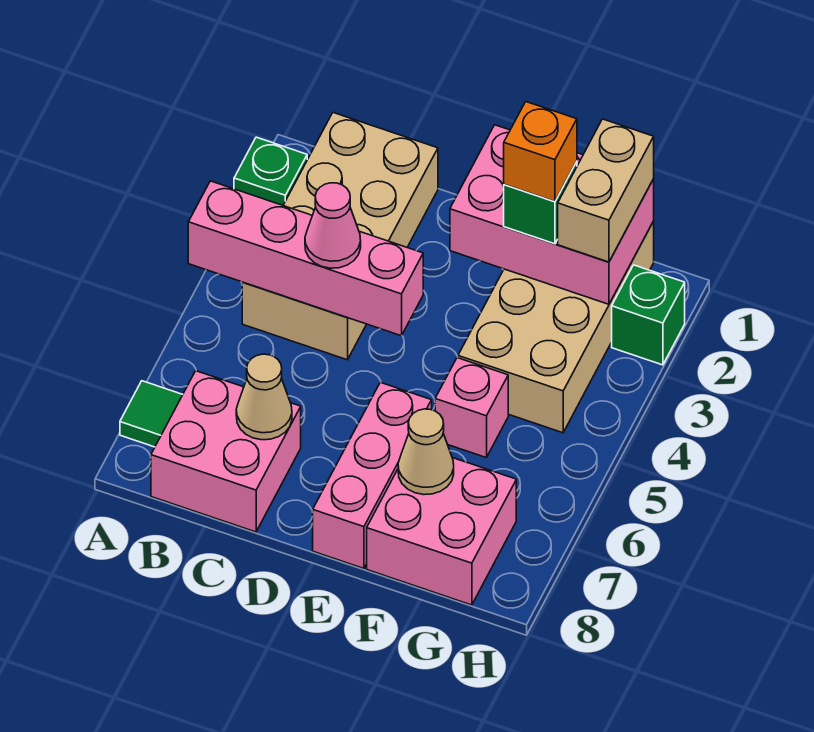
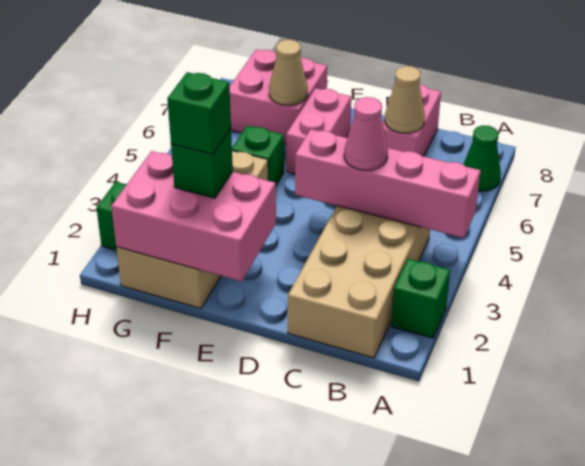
green 1x1 tile [120,381,183,447] -> green 1x1 cone [463,126,501,191]
pink 2x2 brick [151,371,301,532] -> pink 1x2 brick [382,84,441,156]
pink 1x3 brick [313,382,432,568] -> pink 1x2 brick [286,88,351,174]
orange 1x1 brick [504,102,577,201] -> green 1x1 brick [167,72,231,154]
pink 1x1 brick [435,358,508,458] -> green 1x1 brick [232,126,284,185]
tan 1x2 brick [558,119,654,262] -> none

